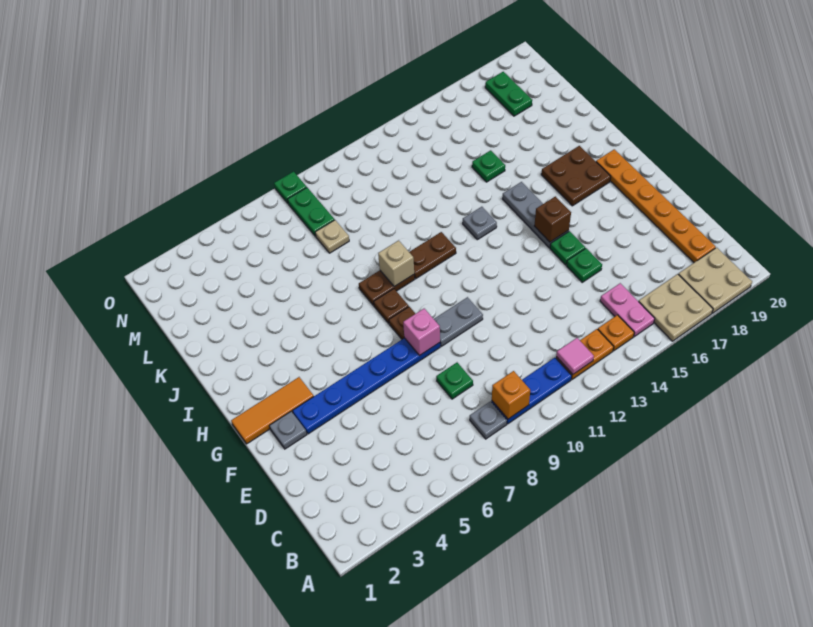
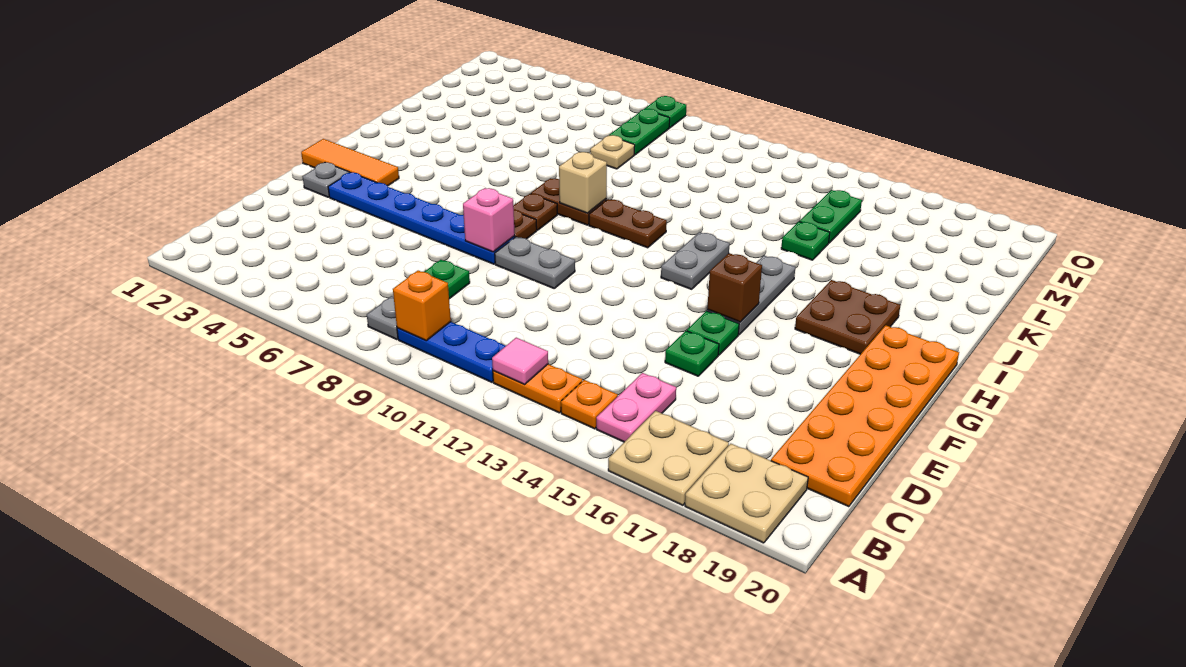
orange 1x6 plate [596,149,716,262] -> orange 2x6 plate [771,325,959,507]
grey 1x1 plate [463,207,497,240] -> grey 1x2 plate [661,232,730,289]
green 1x2 plate [485,72,532,116] -> green 1x2 plate moved to [800,190,862,243]

